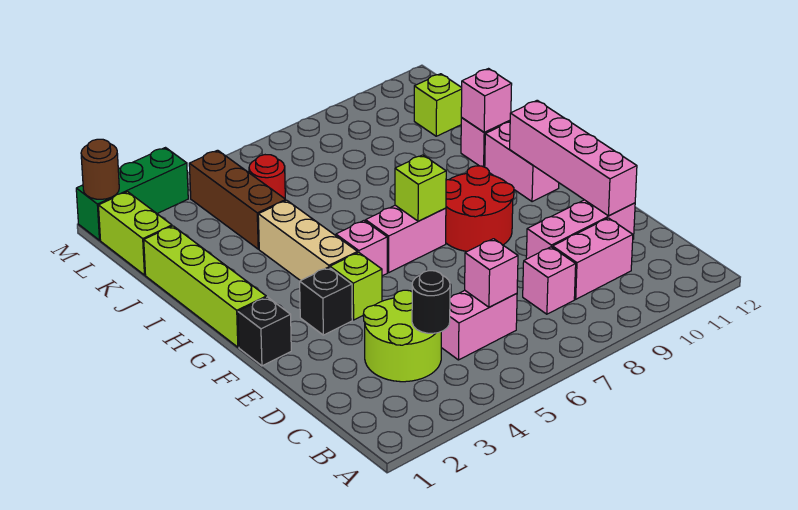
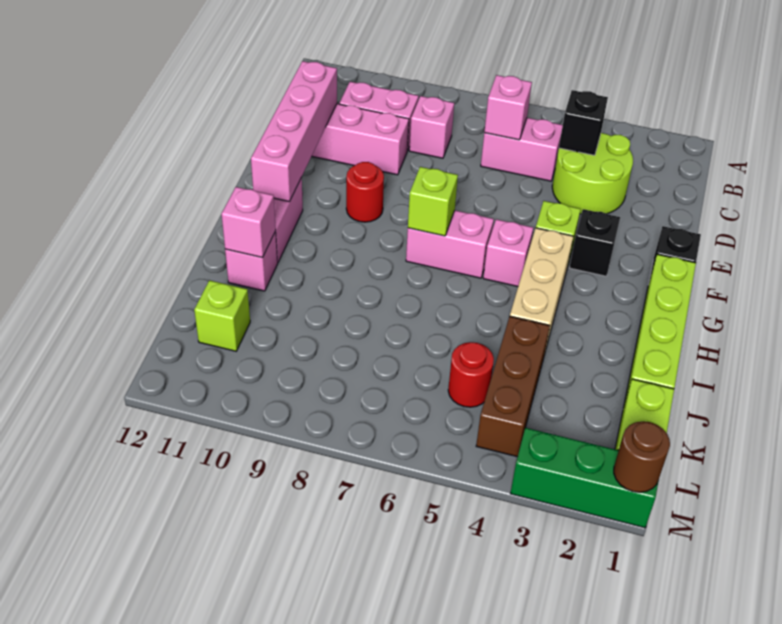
black 1x1 round brick [412,271,450,333] -> black 1x1 brick [559,90,608,155]
red 2x2 round brick [446,166,514,251] -> red 1x1 round brick [346,162,384,222]

